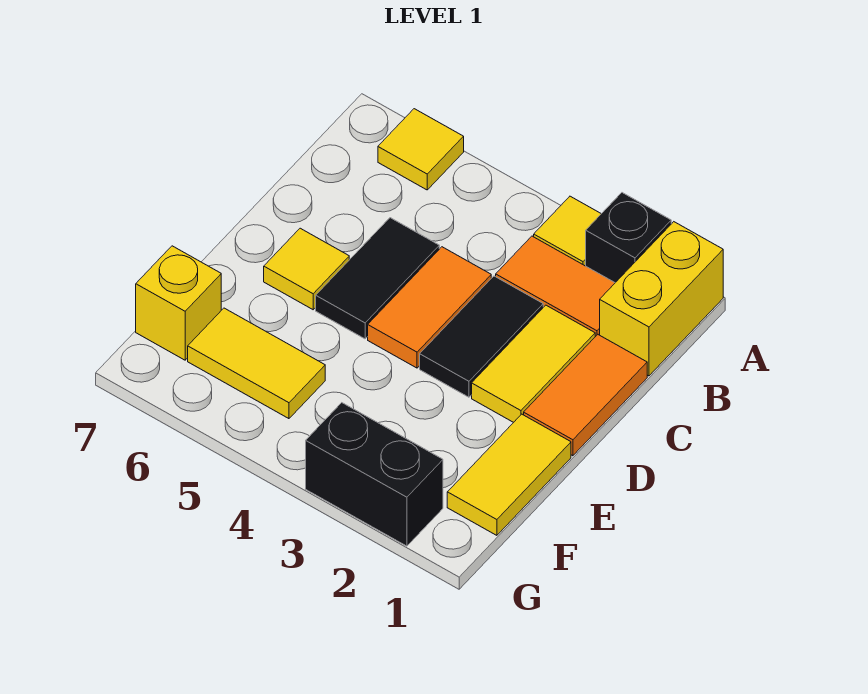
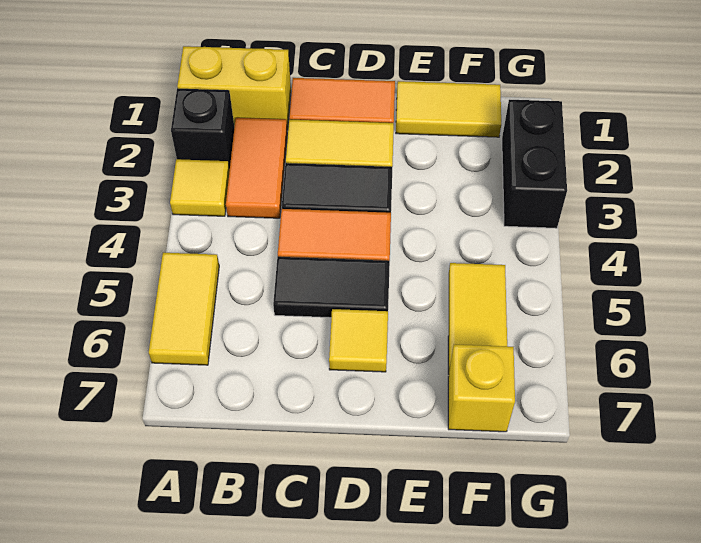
yellow 1x1 tile [378,109,464,190] -> yellow 1x2 tile [149,253,219,365]

